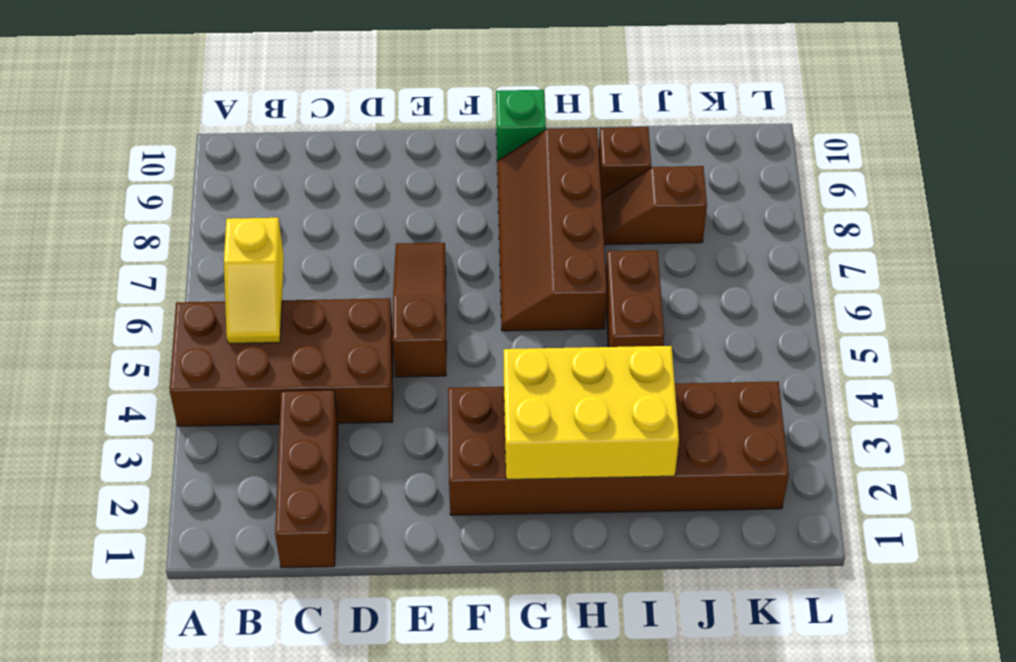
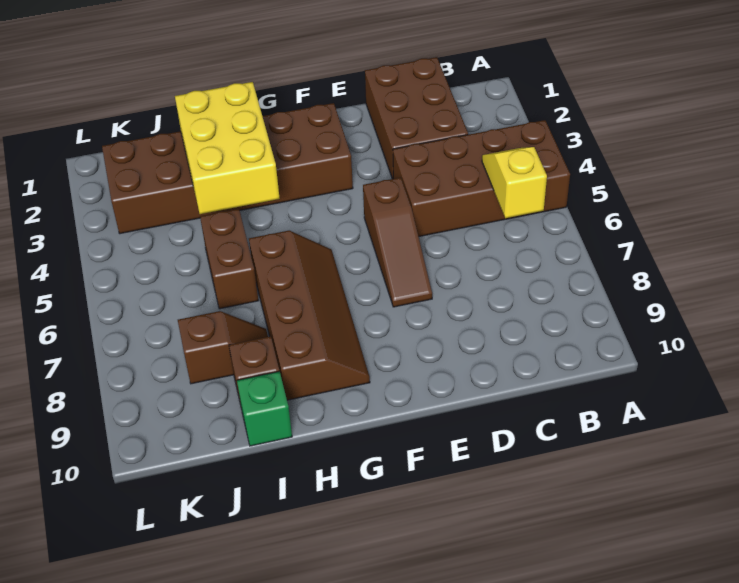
brown 1x3 brick [275,390,338,568] -> brown 2x3 brick [365,57,468,179]
yellow 2x3 brick [504,346,679,479] -> yellow 2x3 brick turned to [175,82,280,214]
green 1x1 brick [496,90,546,161] -> green 1x1 brick moved to [237,371,292,446]

